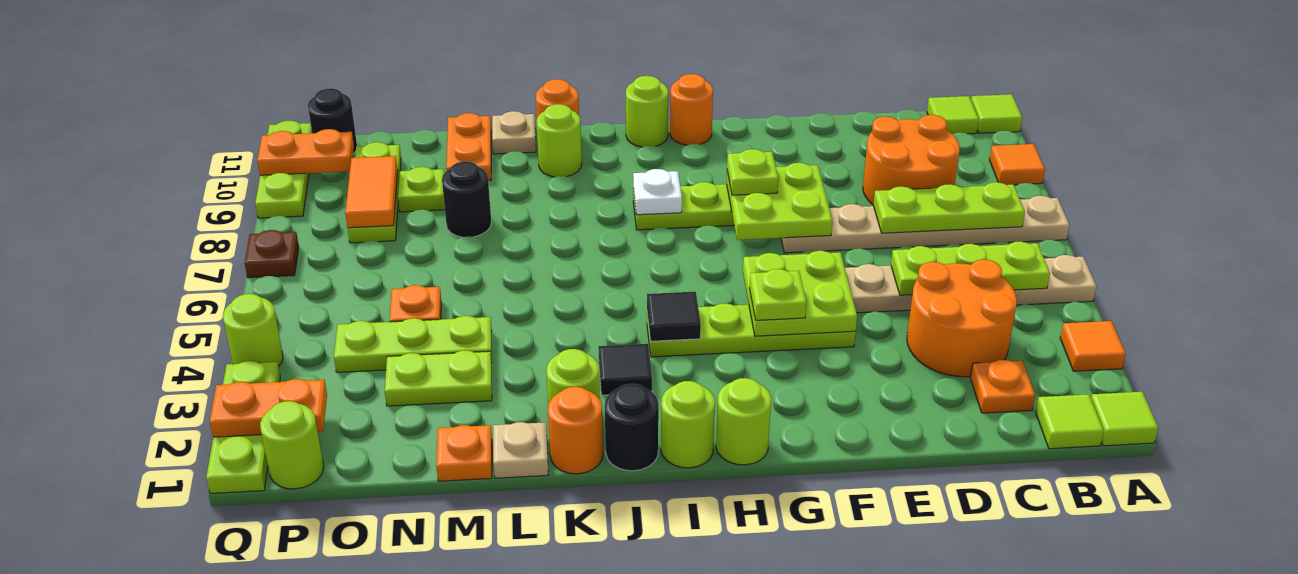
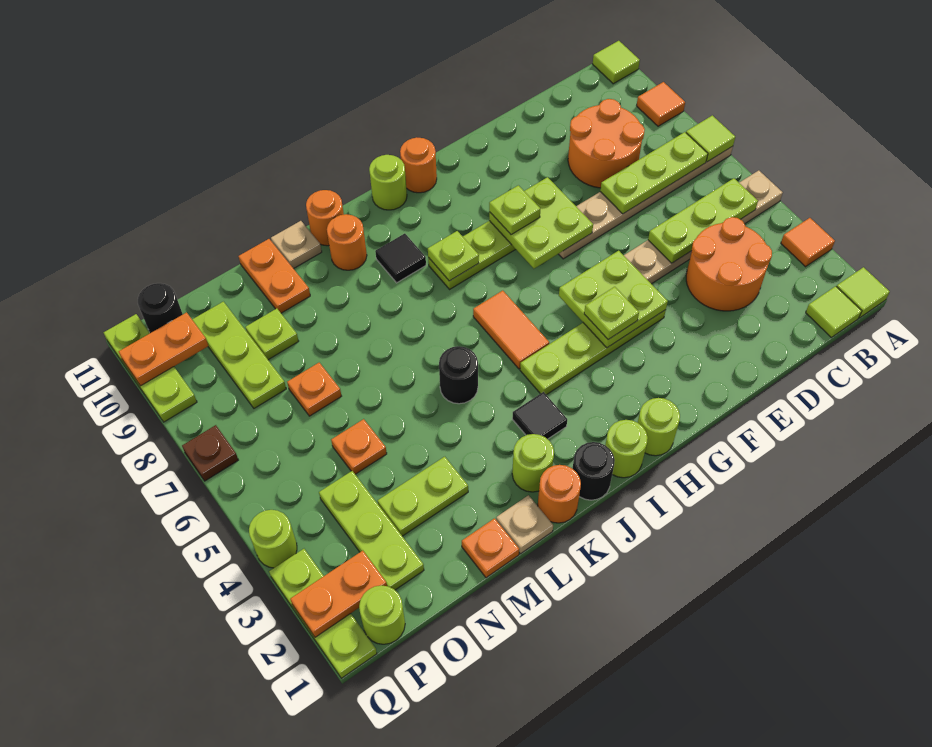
lime 1x1 tile [927,96,979,134] -> lime 1x1 tile moved to [686,115,735,162]
orange 1x1 plate [970,360,1035,413] -> orange 1x1 plate moved to [287,363,341,416]
black 1x1 tile [647,292,701,341] -> black 1x1 tile moved to [375,234,426,283]
white 1x1 plate [633,169,682,215] -> lime 1x1 plate [428,231,479,281]
lime 1x1 round brick [537,104,582,177] -> orange 1x1 round brick [327,214,367,270]
lime 1x3 plate [334,316,492,372] -> lime 1x3 plate turned to [319,471,424,590]
black 1x1 round brick [442,161,491,237] -> black 1x1 round brick moved to [439,346,478,404]
orange 1x2 tile [345,156,398,228] -> orange 1x2 tile moved to [473,291,549,369]

